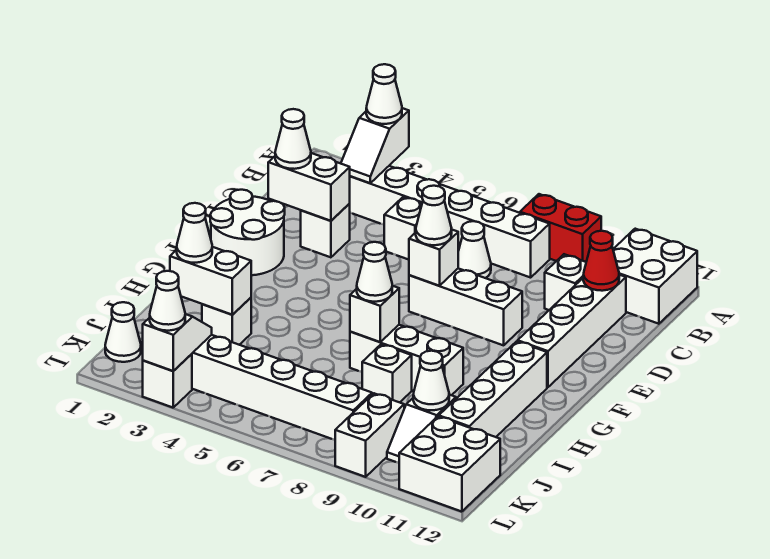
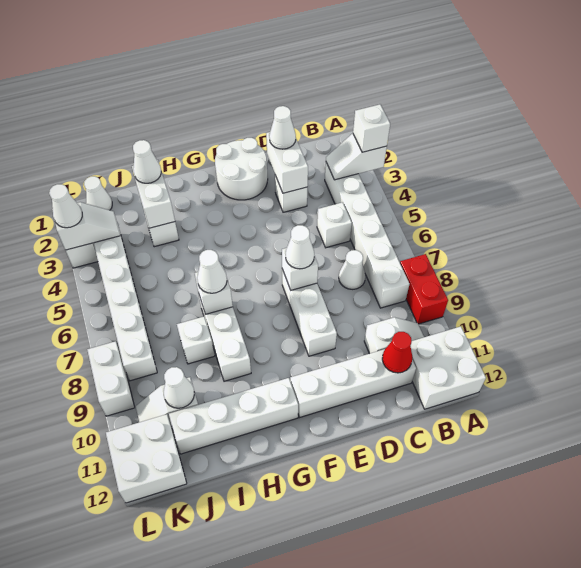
white 1x1 cone [366,64,402,124] -> white 1x1 brick [353,104,390,152]
white 1x2 brick [335,393,404,477] -> white 1x2 brick turned to [87,341,135,416]

